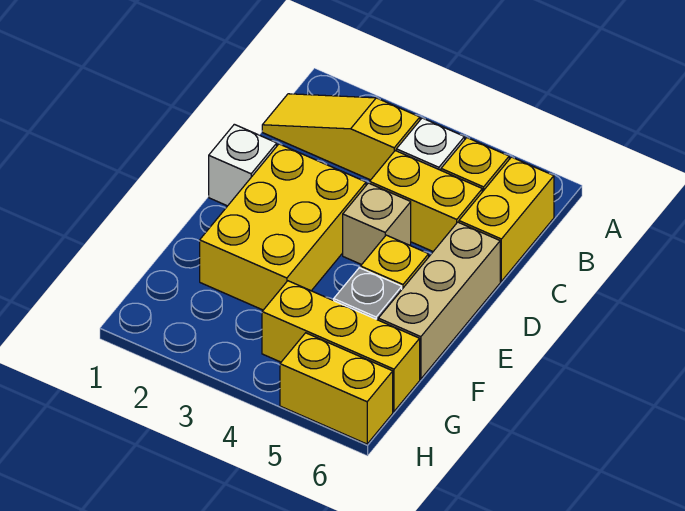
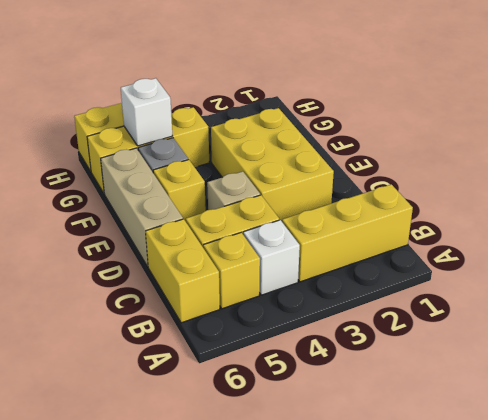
yellow 1x3 slope [262,94,420,180] -> yellow 1x3 brick [282,184,413,282]
white 1x1 brick [209,124,277,206] -> white 1x1 brick moved to [121,78,172,146]

